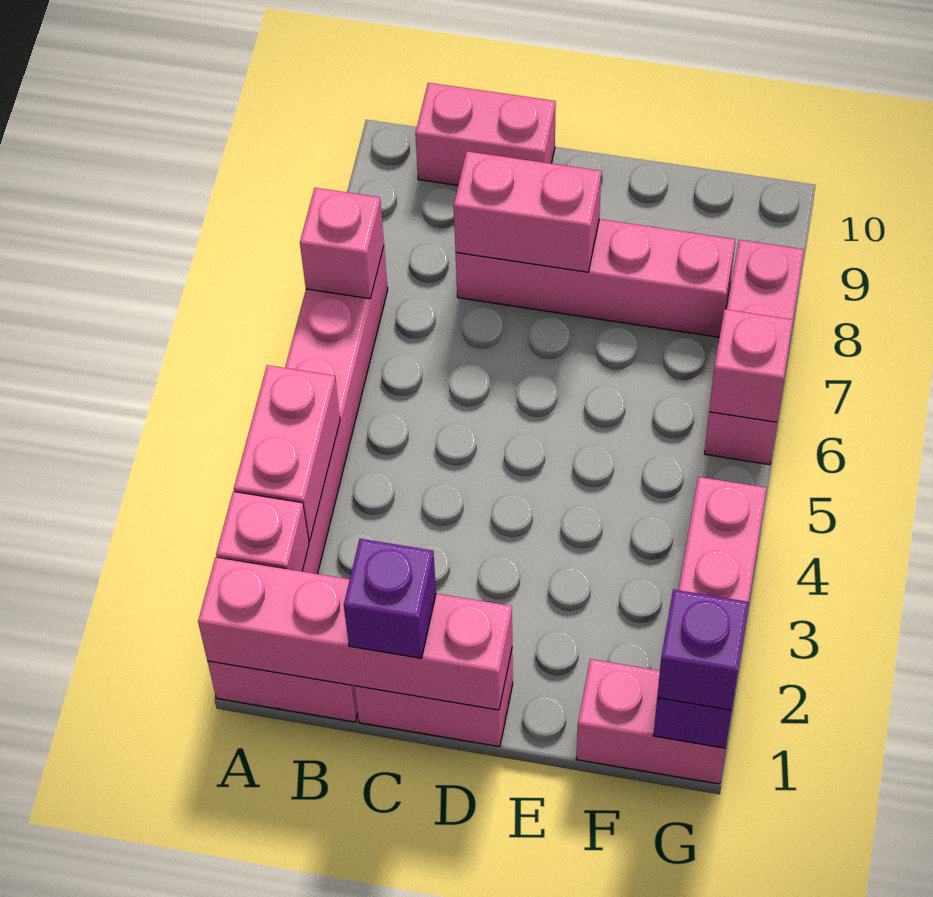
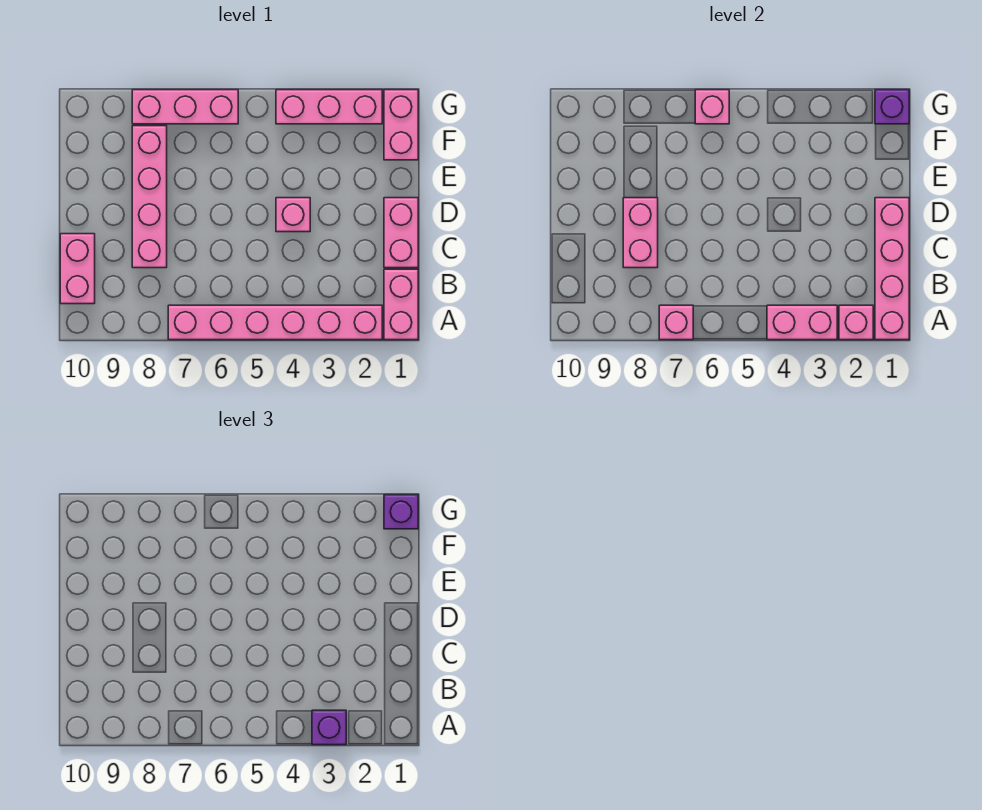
purple 1x1 brick [344,539,436,658] -> purple 1x1 brick moved to [312,710,346,745]
none -> pink 1x1 brick [276,198,310,232]

